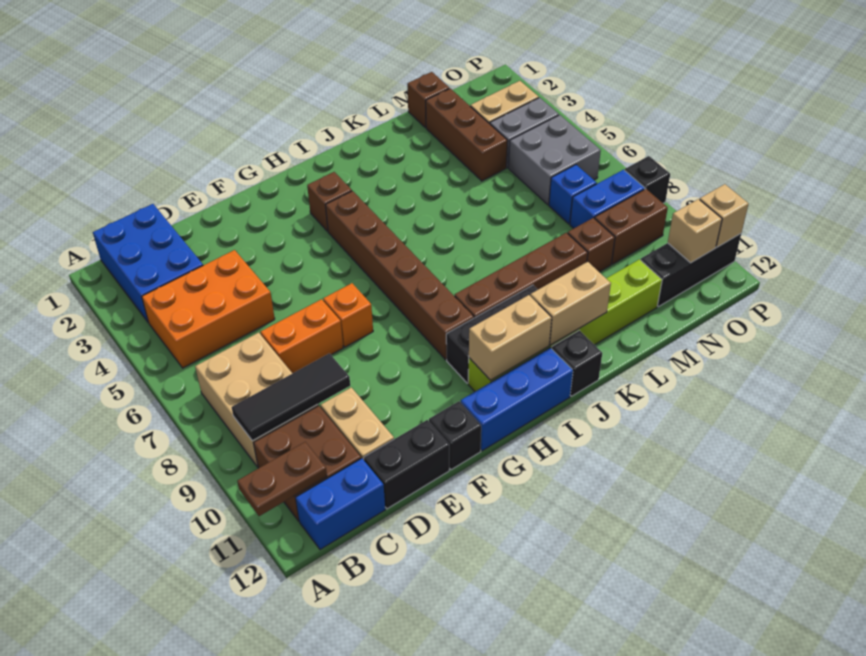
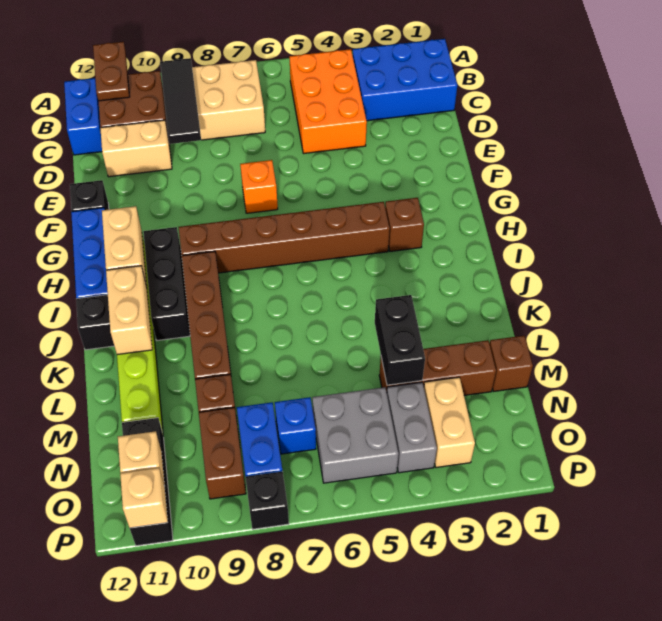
orange 1x2 brick [261,299,343,373] -> none
black 1x2 brick [364,420,449,509] -> black 1x2 brick moved to [375,295,425,385]

